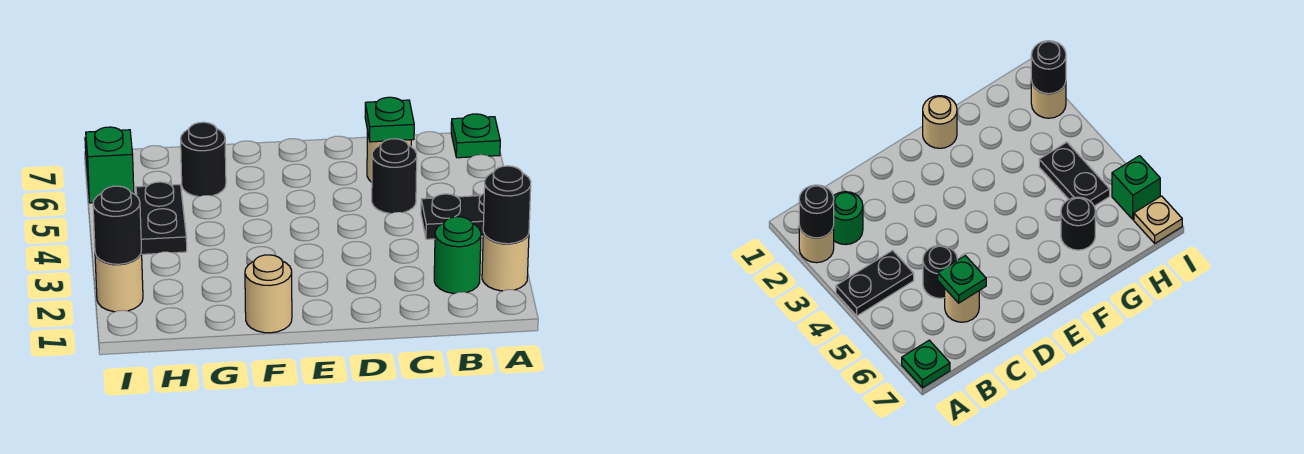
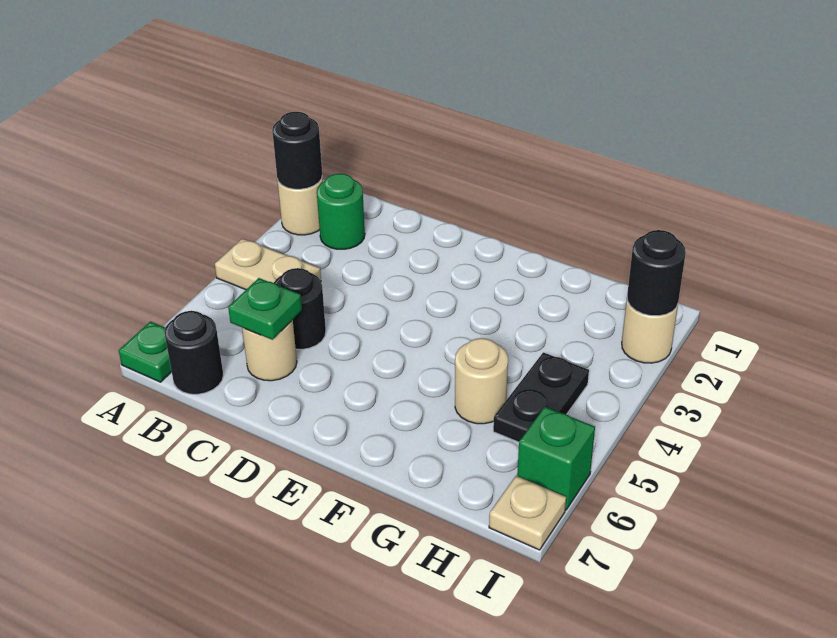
black 1x2 plate [421,194,484,239] -> tan 1x2 plate [215,239,321,290]
tan 1x1 round brick [245,255,292,333] -> tan 1x1 round brick moved to [455,338,508,424]
black 1x1 round brick [181,122,226,197] -> black 1x1 round brick moved to [164,311,223,394]

